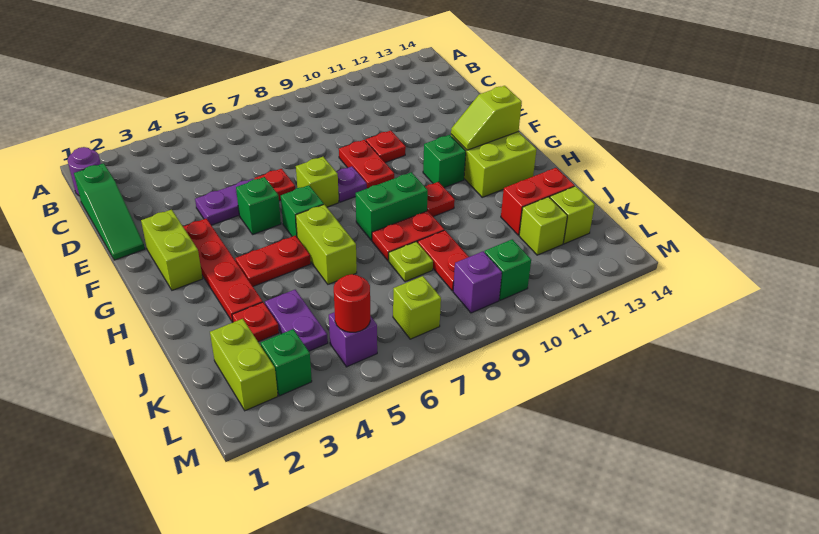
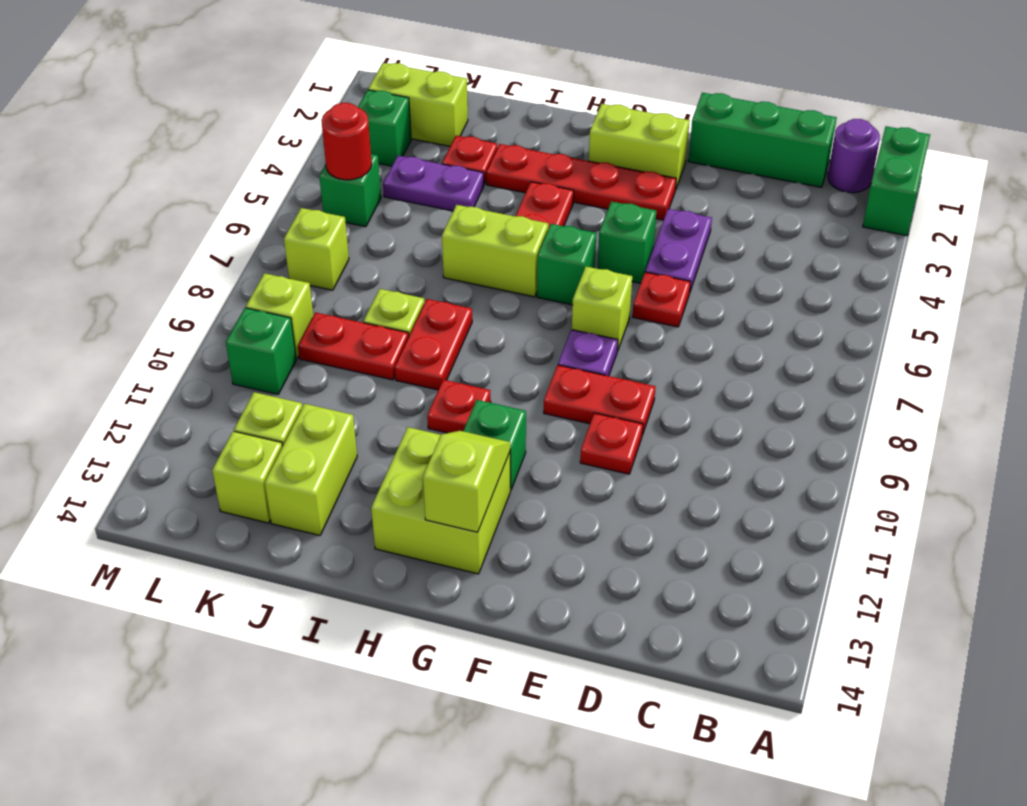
green 1x3 slope [74,163,145,260] -> green 1x3 brick [688,93,837,187]
green 1x2 brick [356,172,428,240] -> green 1x2 brick moved to [863,126,930,236]
red 1x2 brick [501,168,575,235] -> lime 1x2 brick [265,404,357,535]
purple 1x1 brick [329,312,377,367] -> green 1x1 brick [319,154,381,227]
purple 1x1 brick [453,251,502,313] -> lime 1x1 brick [246,273,313,358]

